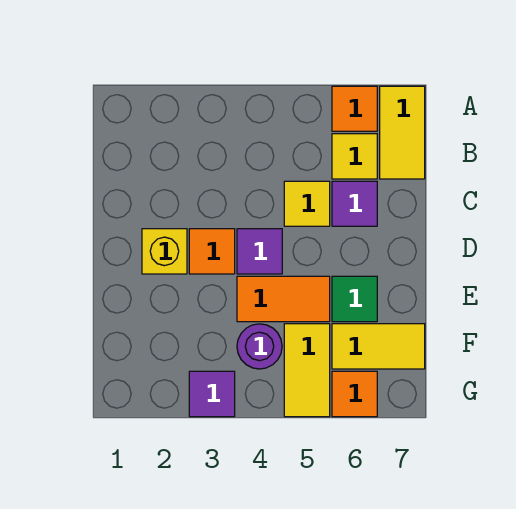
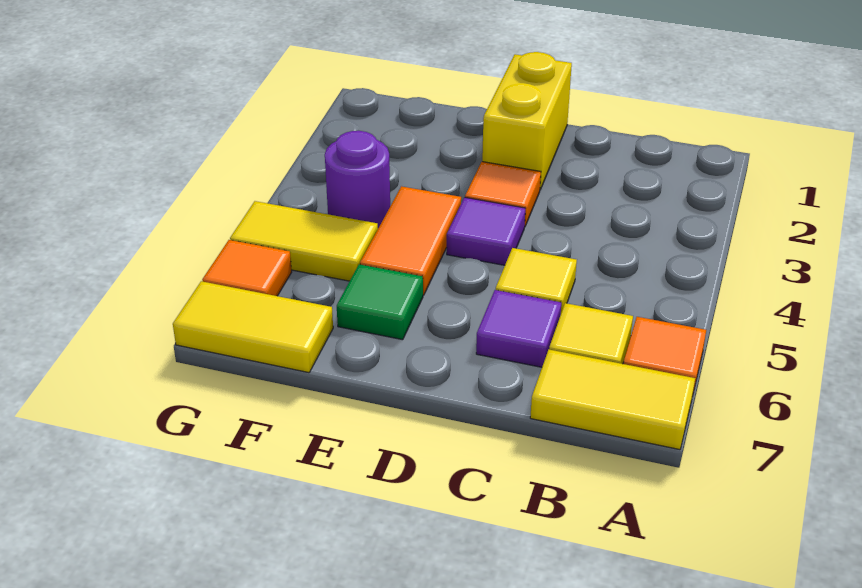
yellow 1x1 brick [142,229,187,274] -> yellow 1x2 brick [482,52,572,190]
yellow 1x2 tile [332,324,425,369] -> yellow 1x2 tile turned to [173,281,333,373]
purple 1x1 tile [189,371,235,417] -> none

